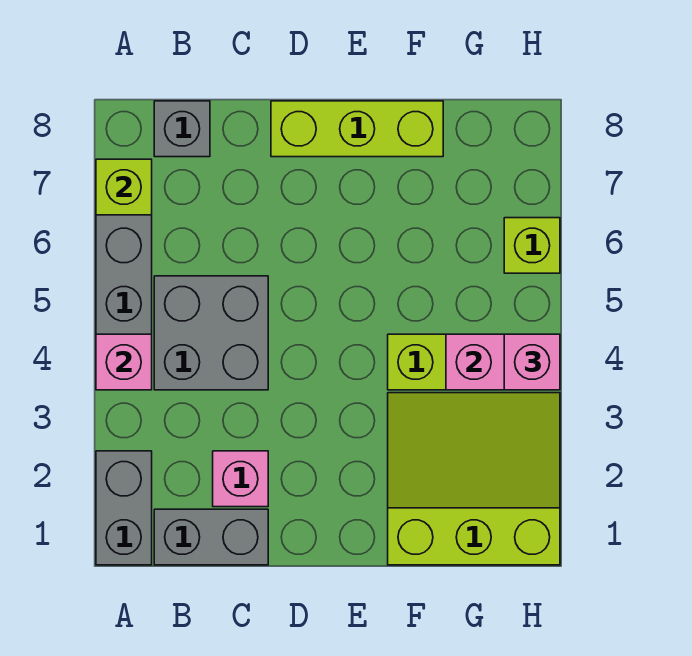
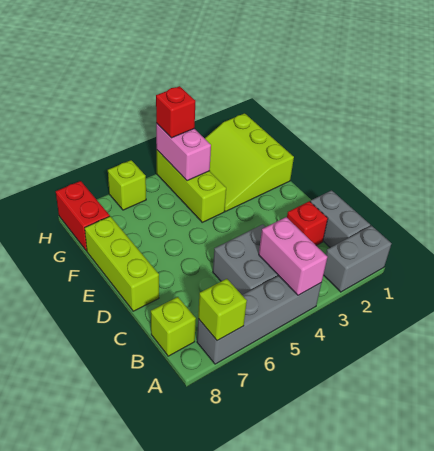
pink 1x1 brick [96,334,152,390] -> pink 1x2 brick [259,217,327,295]
grey 1x1 brick [154,101,210,157] -> lime 1x1 brick [151,297,196,356]
pink 1x1 brick [213,451,268,507] -> red 1x1 brick [287,201,328,245]
none -> red 1x2 brick [56,181,110,251]
pink 1x1 brick [504,334,560,390] -> red 1x1 brick [156,86,195,138]

